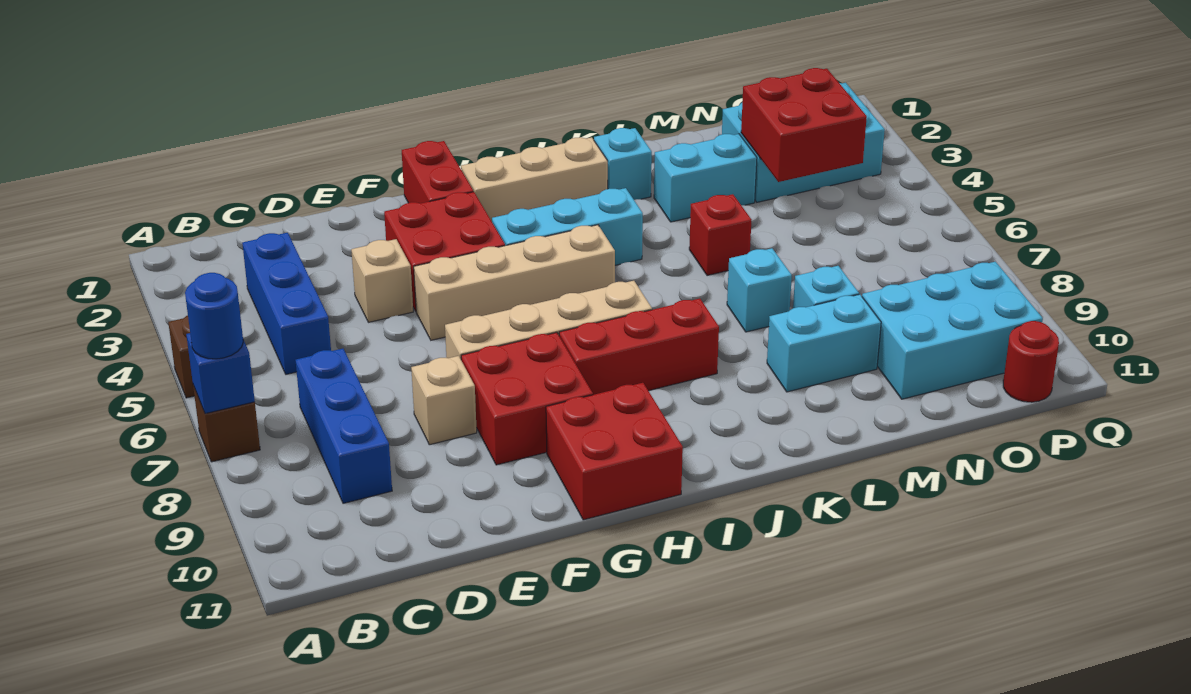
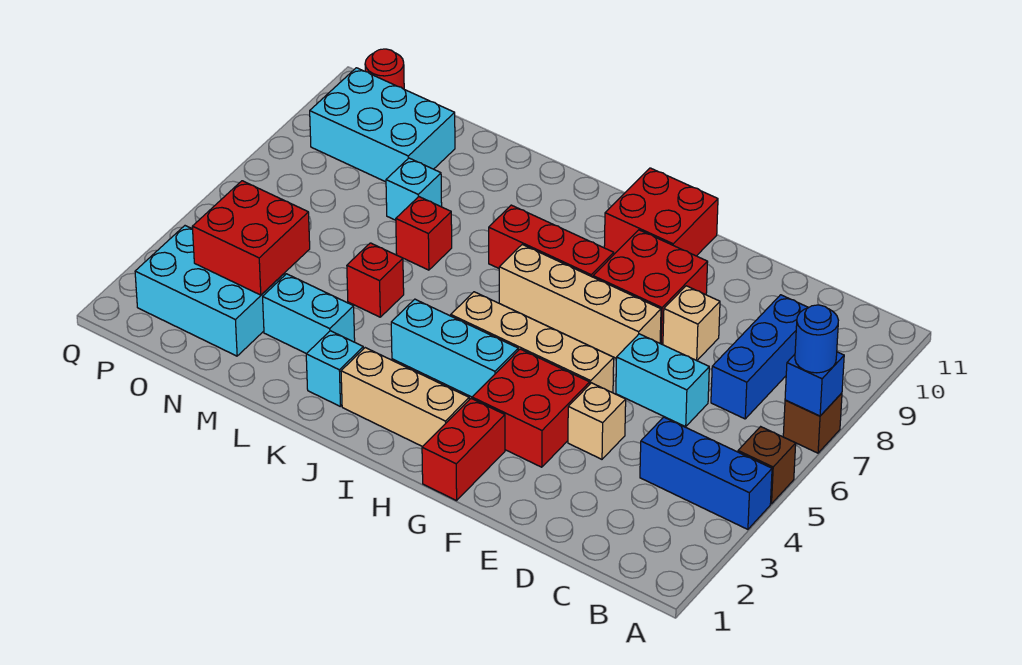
blue 1x3 brick [242,233,331,374] -> blue 1x3 brick turned to [640,417,772,529]
cyan 1x1 brick [727,248,792,332] -> red 1x1 brick [396,197,452,270]
cyan 1x2 brick [767,294,881,392] -> cyan 1x2 brick moved to [616,334,709,427]

